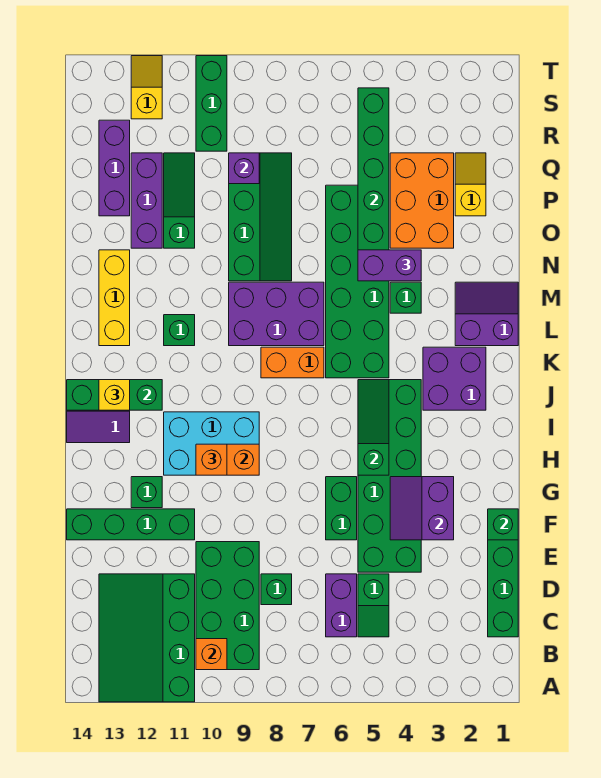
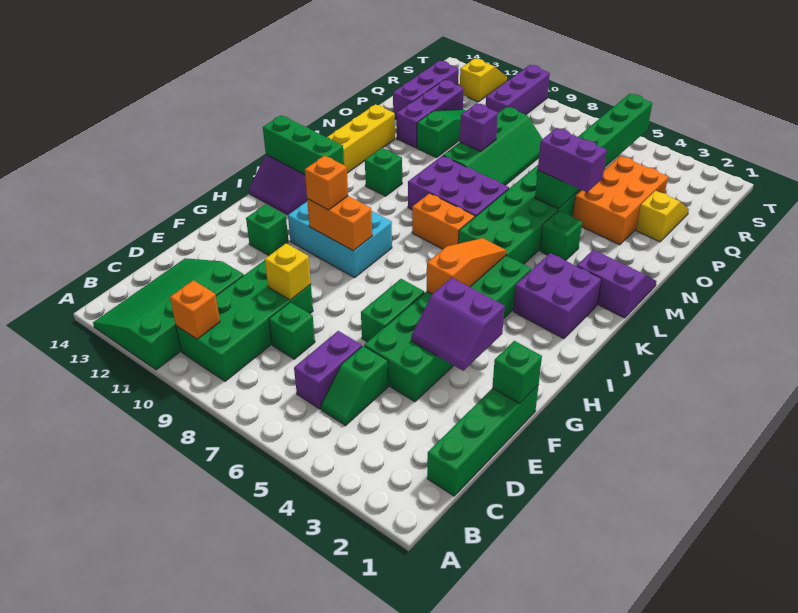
purple 2x2 slope [390,477,454,540] -> purple 2x2 slope turned to [411,278,505,371]
green 1x4 brick [67,509,195,540] -> none
green 1x3 slope [358,380,389,475] -> orange 1x3 slope [427,238,506,294]
yellow 1x1 brick [99,380,130,410] -> yellow 1x1 brick moved to [265,243,311,300]
purple 1x1 brick [229,153,259,184] -> purple 1x1 brick moved to [460,103,498,151]
green 1x3 brick [196,56,227,151] -> purple 1x3 brick [486,65,550,115]

